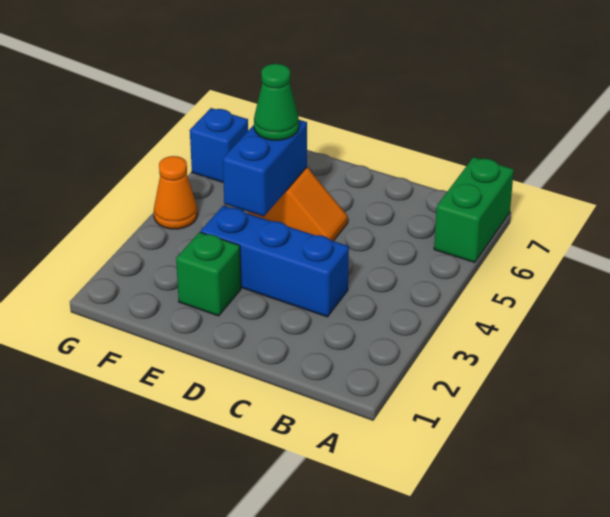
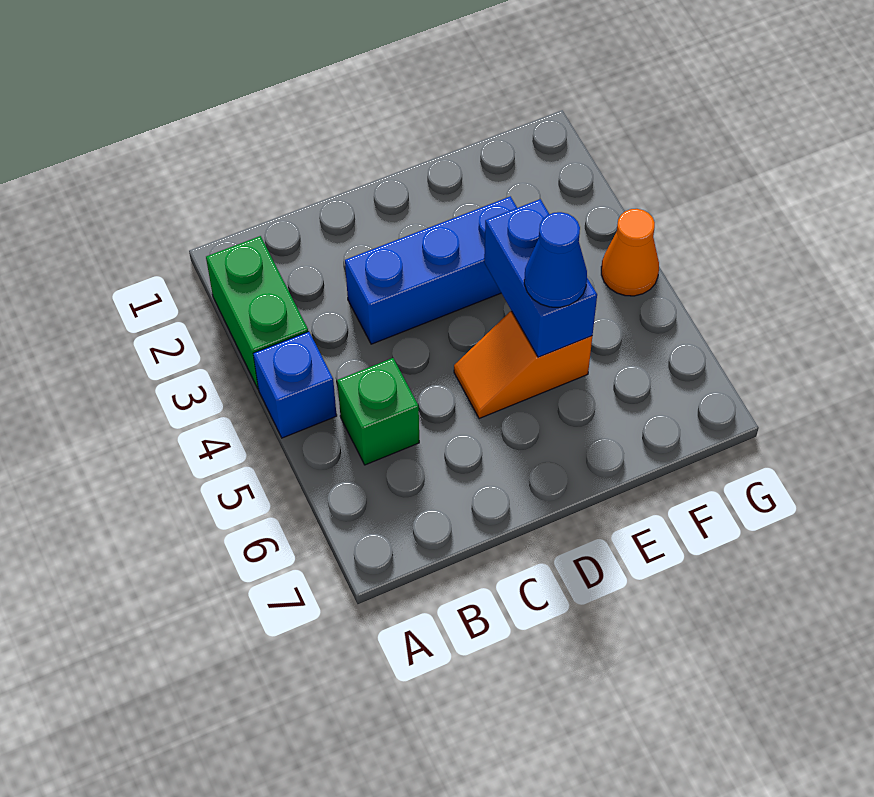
green 1x2 brick [434,157,514,263] -> green 1x2 brick moved to [206,236,308,389]
green 1x1 brick [176,232,241,316] -> green 1x1 brick moved to [337,358,419,465]
green 1x1 cone [254,64,299,140] -> blue 1x1 cone [524,212,587,307]
blue 1x1 brick [190,108,248,182] -> blue 1x1 brick moved to [253,331,337,438]

